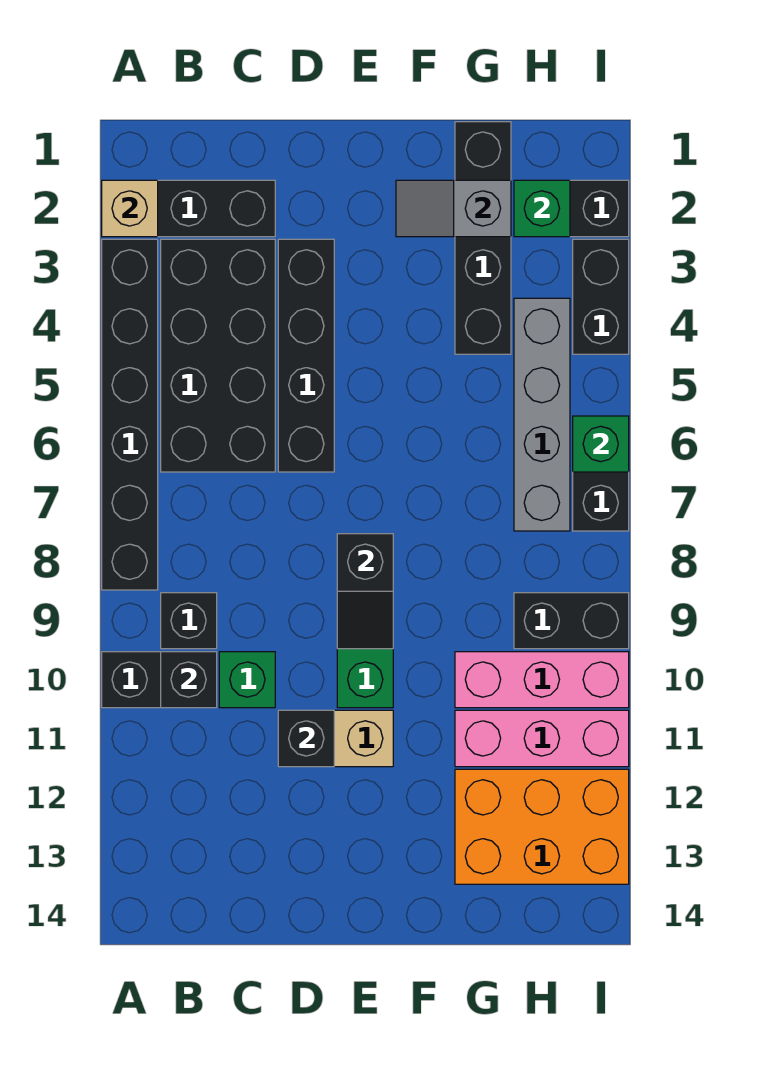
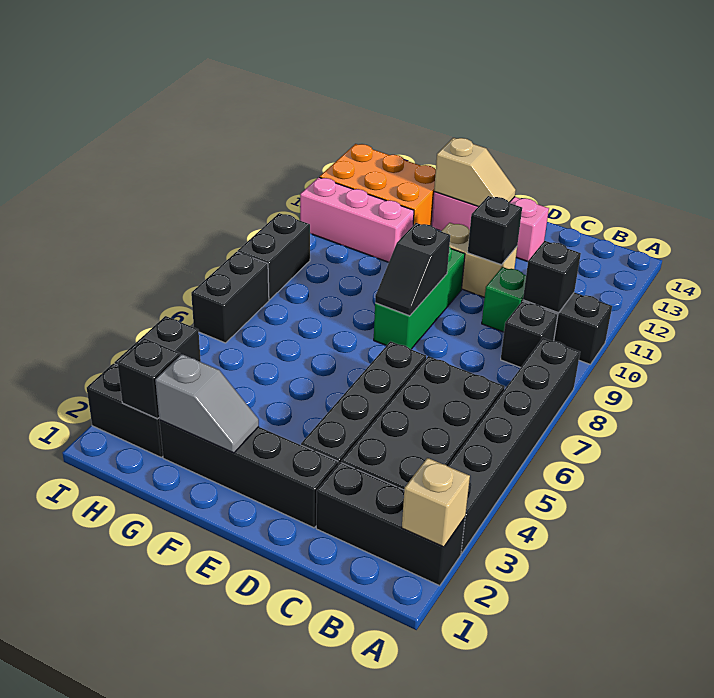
black 1x2 slope [337,534,393,649] -> black 1x2 slope turned to [375,223,450,316]
none -> tan 1x2 slope [434,138,516,206]
black 1x4 brick [455,122,511,354] -> black 1x4 brick turned to [159,420,338,528]
pink 1x3 brick [455,652,629,708] -> pink 1x3 brick moved to [432,192,549,262]
green 1x1 brick [514,180,570,237] -> black 1x1 brick [117,338,180,419]
grey 1x4 brick [514,298,570,531] -> none
black 1x2 brick [514,593,629,649] -> black 1x2 brick turned to [237,213,310,300]
green 1x1 brick [573,416,629,472] -> none

